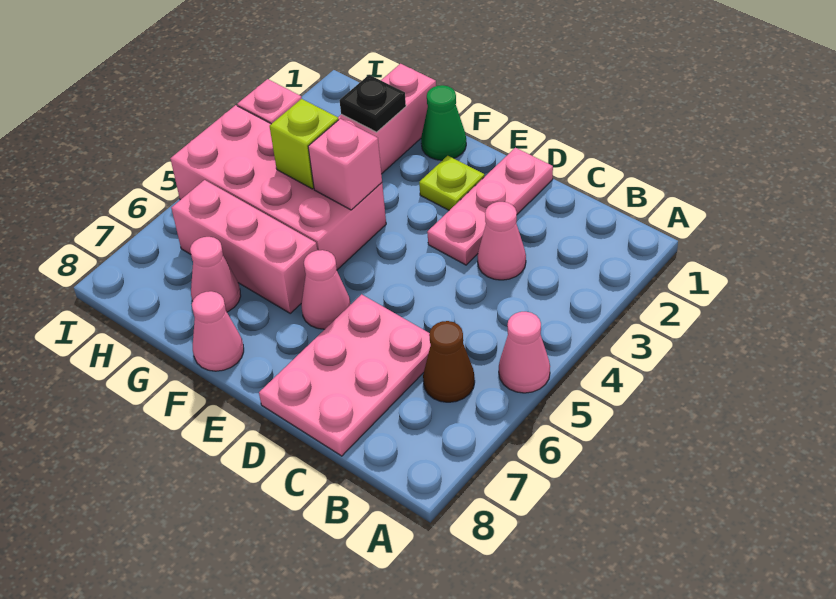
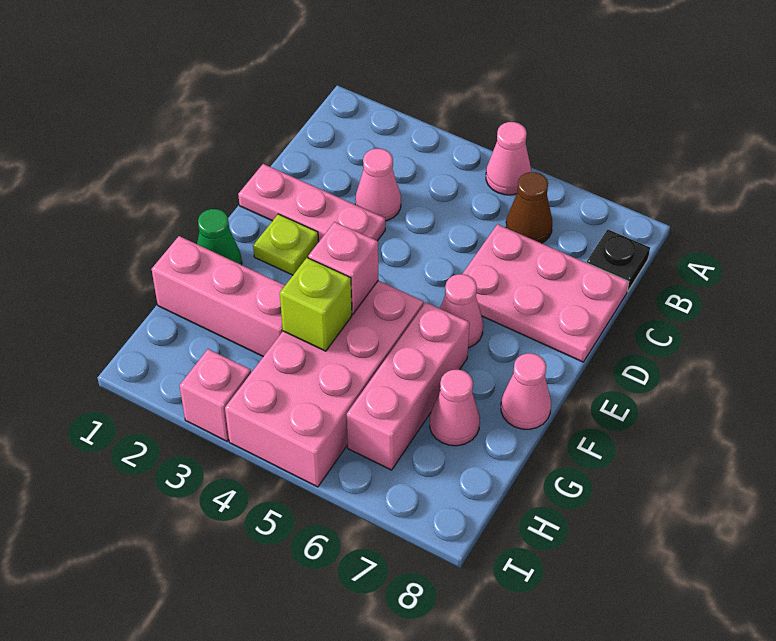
black 1x1 plate [339,75,406,132] -> black 1x1 plate moved to [587,230,650,292]

